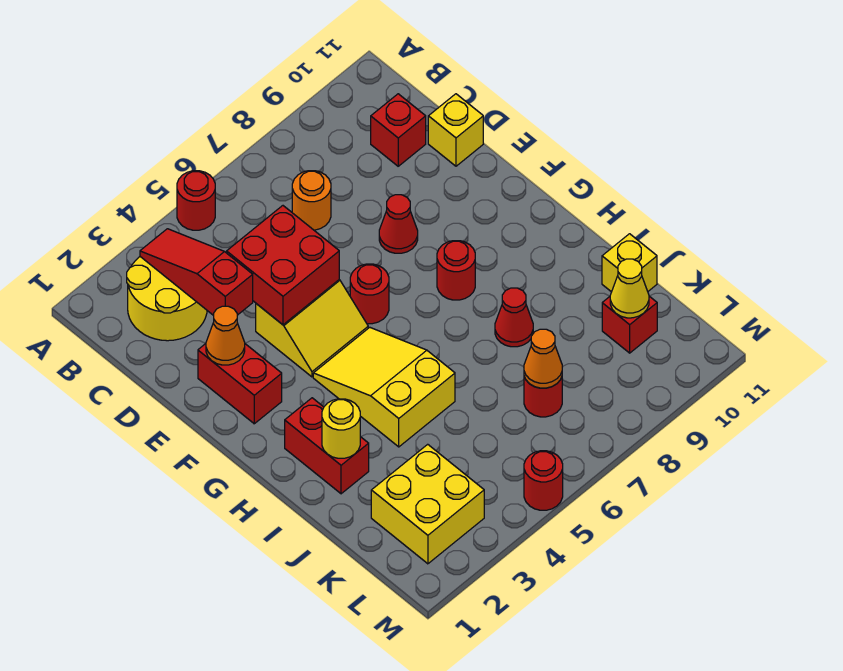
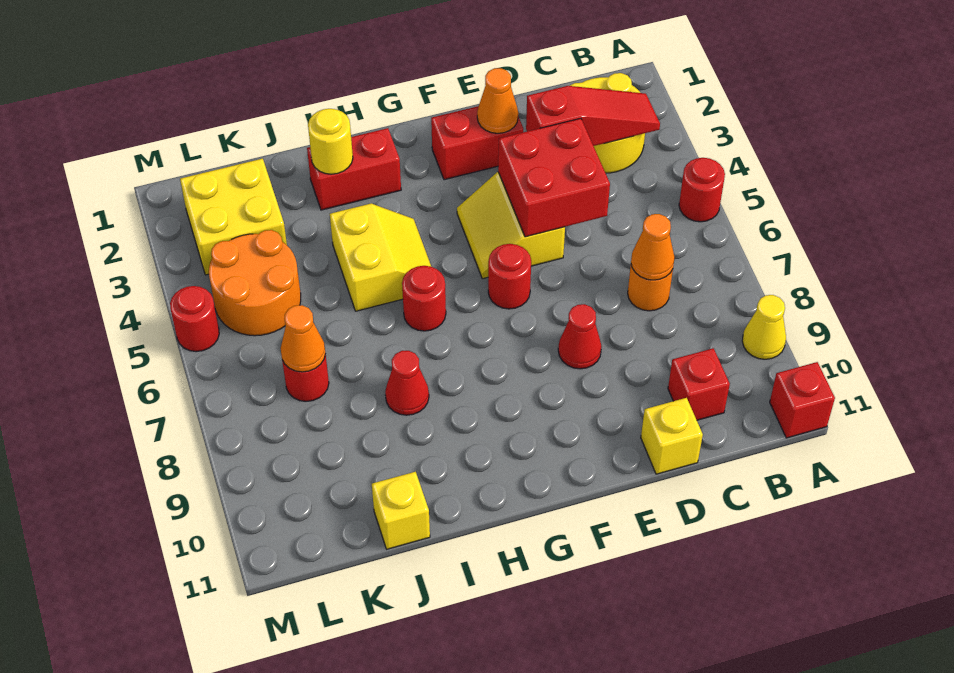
none -> orange 1x1 cone [631,214,675,280]
yellow 2x3 slope [313,327,455,447] -> yellow 2x2 slope [330,204,431,311]
red 1x1 round brick [437,241,475,300] -> red 1x1 round brick moved to [402,266,446,331]
none -> orange 2x2 round brick [209,230,301,336]
red 1x1 brick [602,296,657,353] -> red 1x1 brick moved to [770,362,835,438]
yellow 1x1 cone [610,259,649,318] -> yellow 1x1 cone moved to [742,295,786,359]

